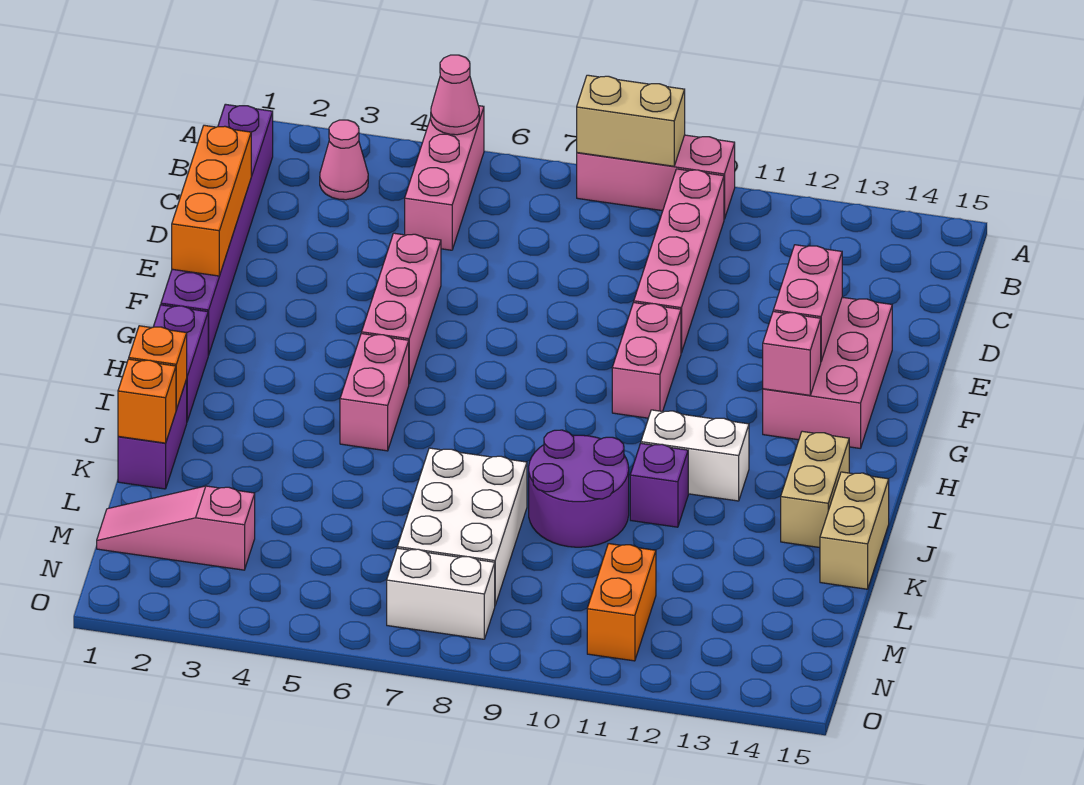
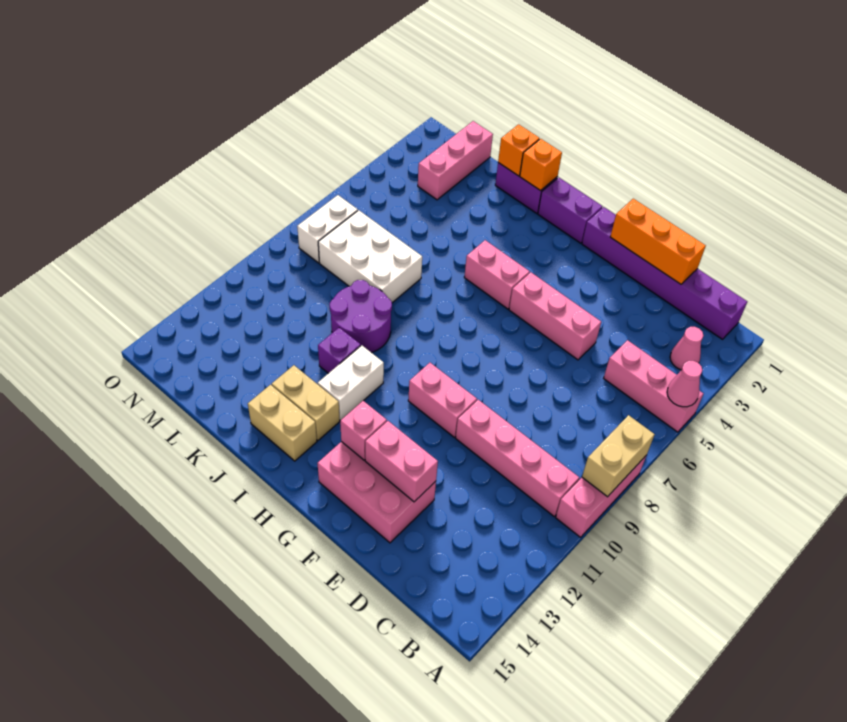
tan 1x2 brick [820,472,889,589] -> tan 1x2 brick moved to [272,365,340,440]
pink 1x3 slope [97,486,255,570] -> pink 1x3 brick [418,121,493,200]
orange 1x2 brick [587,544,656,661] -> none

